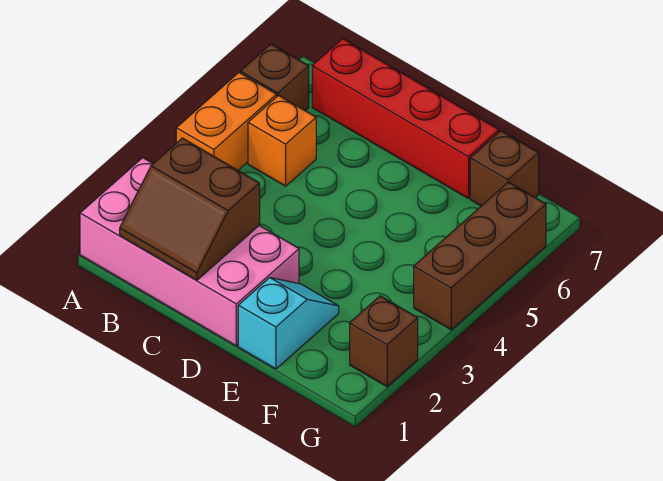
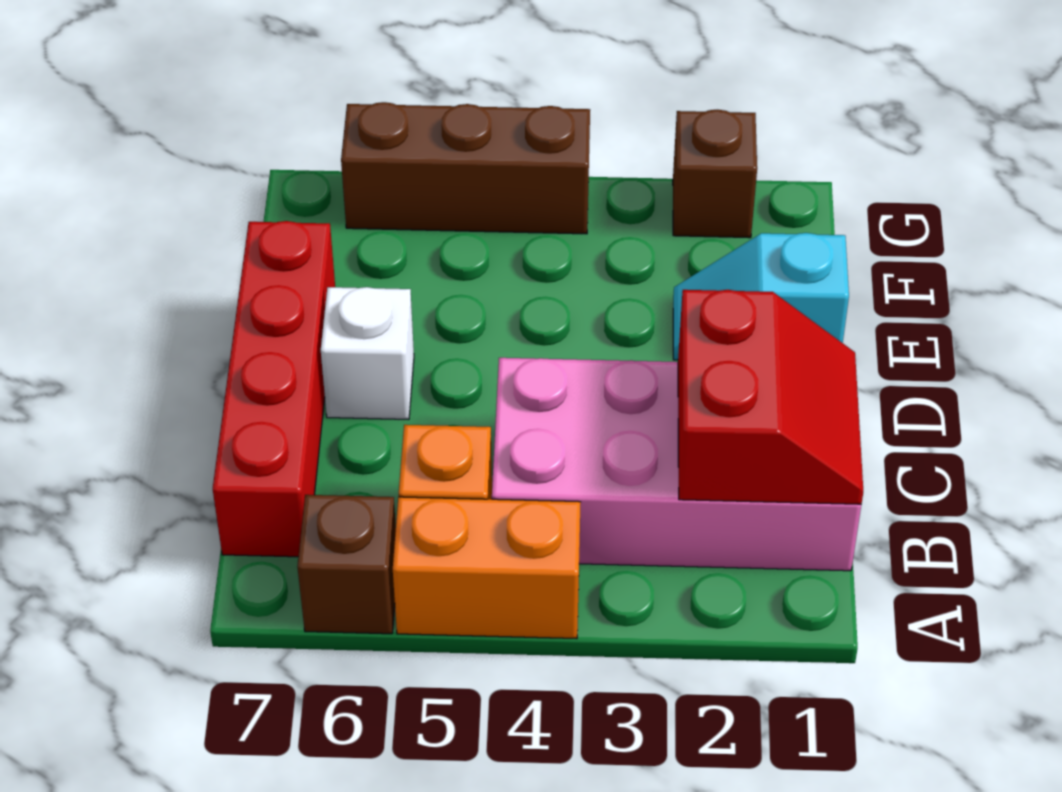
pink 2x4 brick [80,158,299,346] -> pink 2x4 brick turned to [492,358,861,571]
brown 2x2 slope [120,138,260,281] -> red 2x2 slope [678,290,863,504]
none -> white 1x1 brick [321,287,414,419]
brown 1x1 brick [470,131,539,206] -> none

